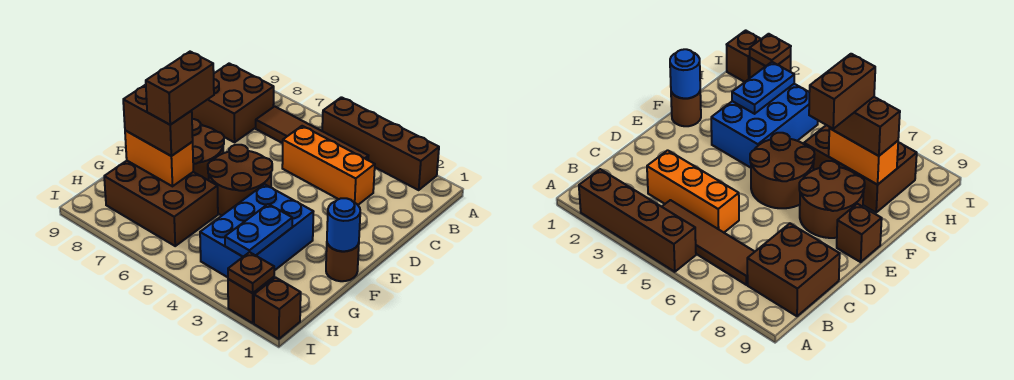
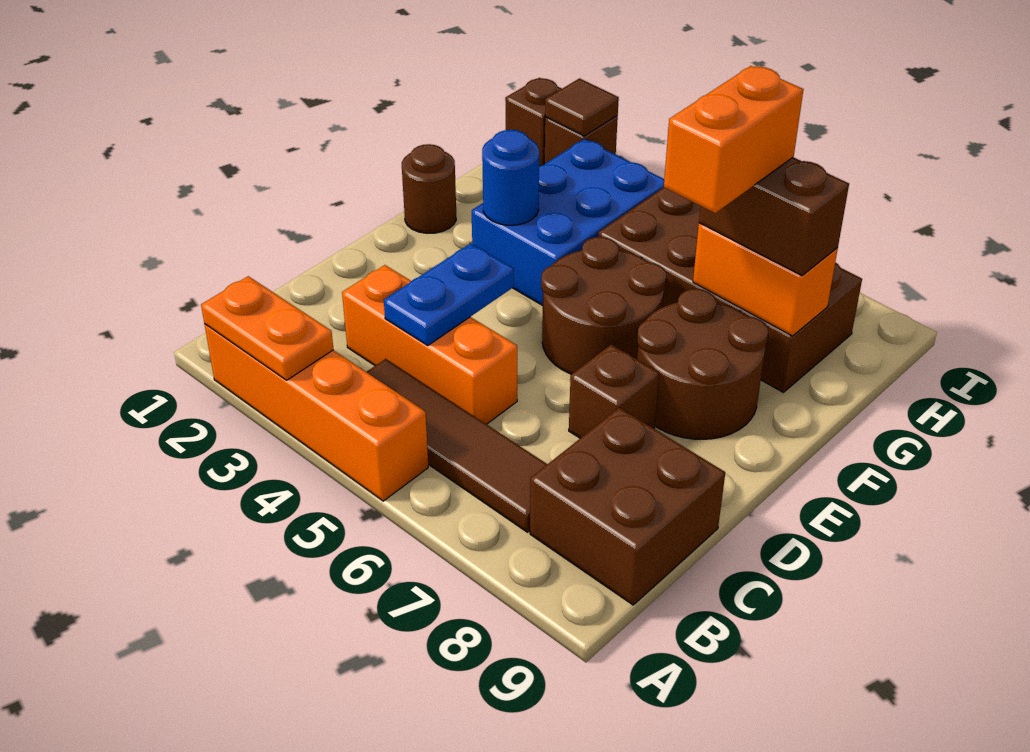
brown 1x4 brick [322,97,439,190] -> orange 1x4 brick [204,324,428,501]
none -> orange 1x2 plate [201,276,334,380]
brown 1x1 brick [837,204,882,262] -> brown 1x1 brick moved to [569,345,659,438]
blue 1x1 round brick [327,198,360,251] -> blue 1x1 round brick moved to [482,130,539,225]
brown 1x2 brick [146,52,214,125] -> orange 1x2 brick [664,66,804,213]
blue 1x2 plate [225,204,292,257] -> blue 1x2 plate moved to [384,243,514,346]
brown 2x3 brick [104,161,218,246] -> brown 2x4 brick [598,188,862,392]
brown 1x1 plate [228,252,274,293] -> brown 1x1 tile [545,78,619,136]

